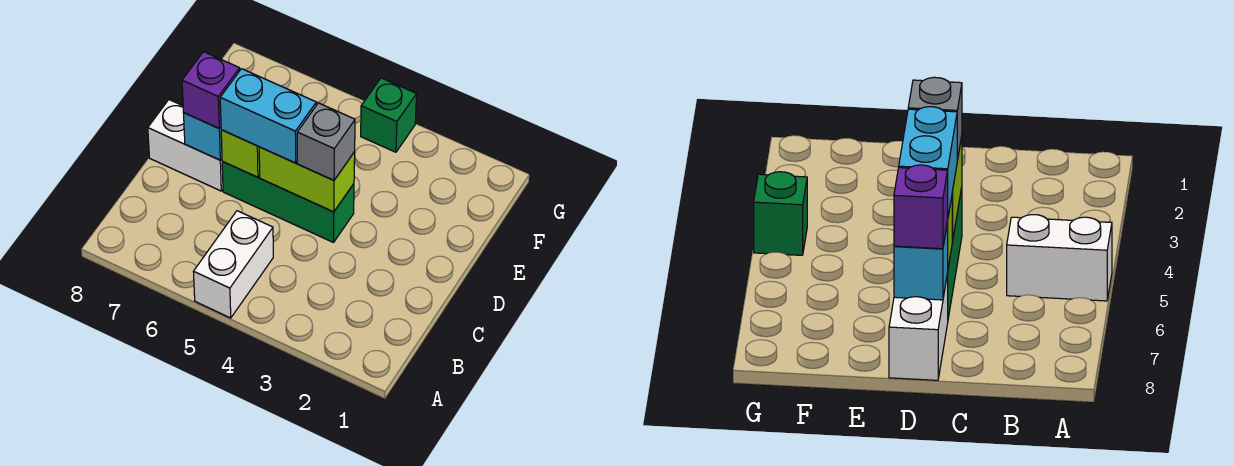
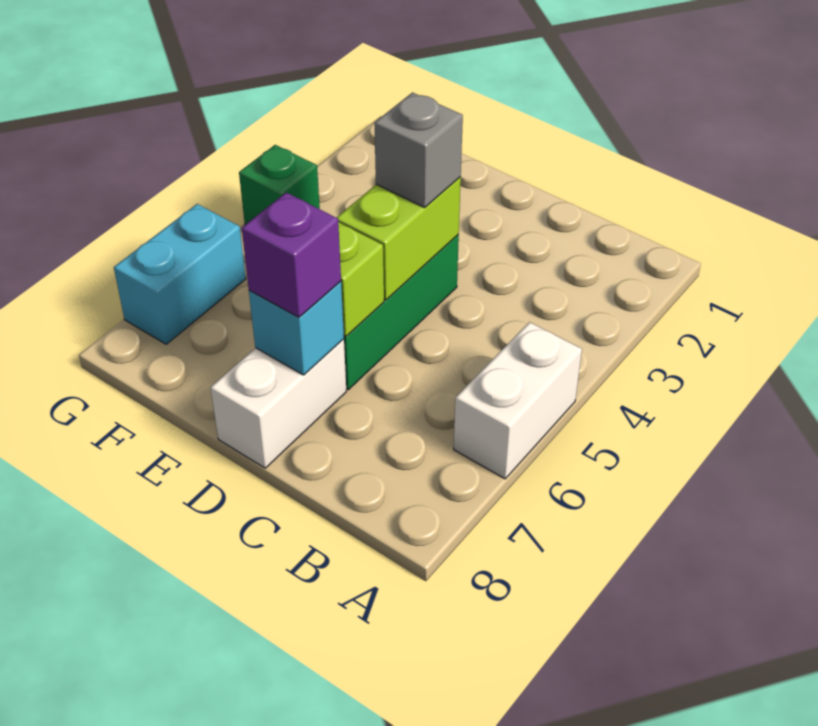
white 1x2 brick [193,211,273,318] -> white 1x2 brick turned to [454,322,582,479]
cyan 1x2 brick [220,69,316,163] -> cyan 1x2 brick moved to [114,204,246,344]

